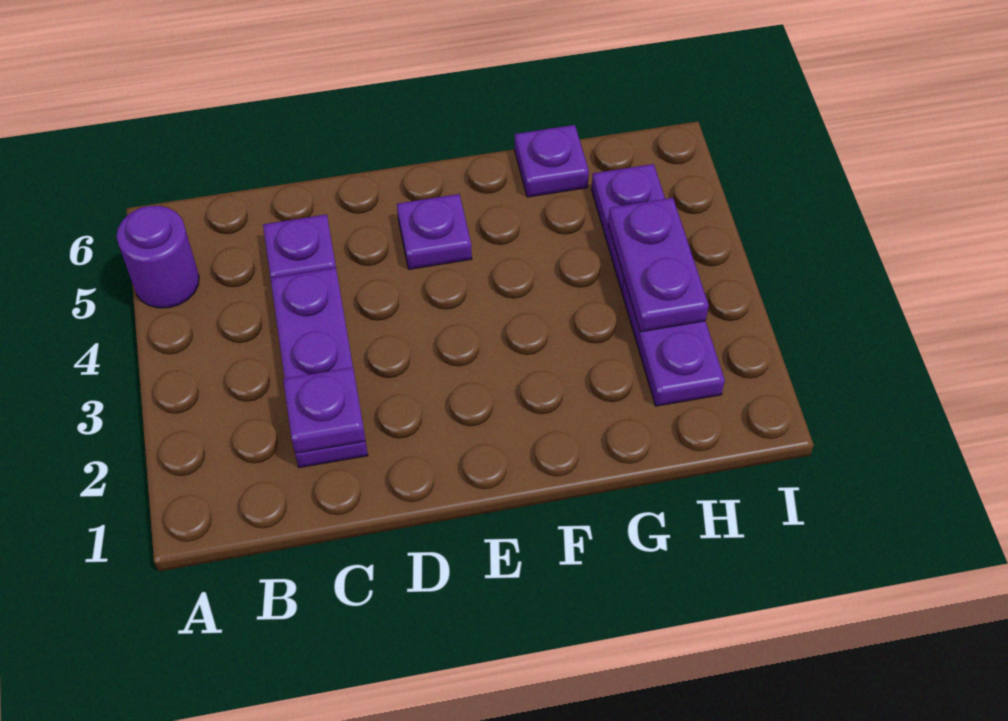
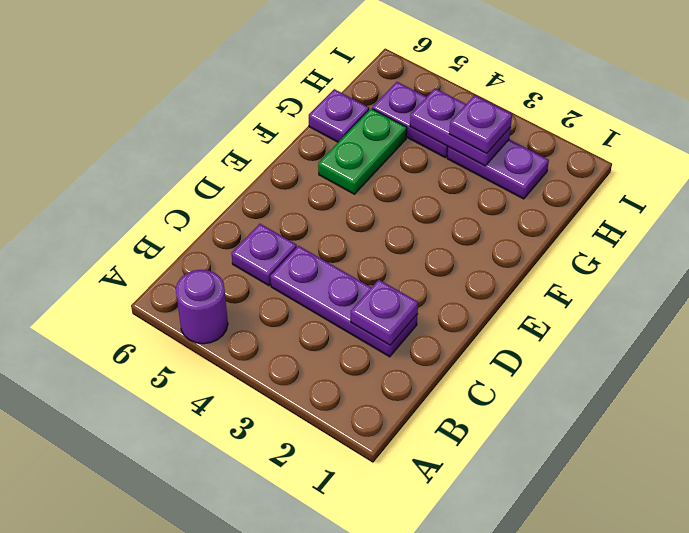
purple 1x1 plate [397,194,472,269] -> purple 1x1 plate moved to [449,95,512,153]
none -> green 1x2 plate [318,109,407,194]

